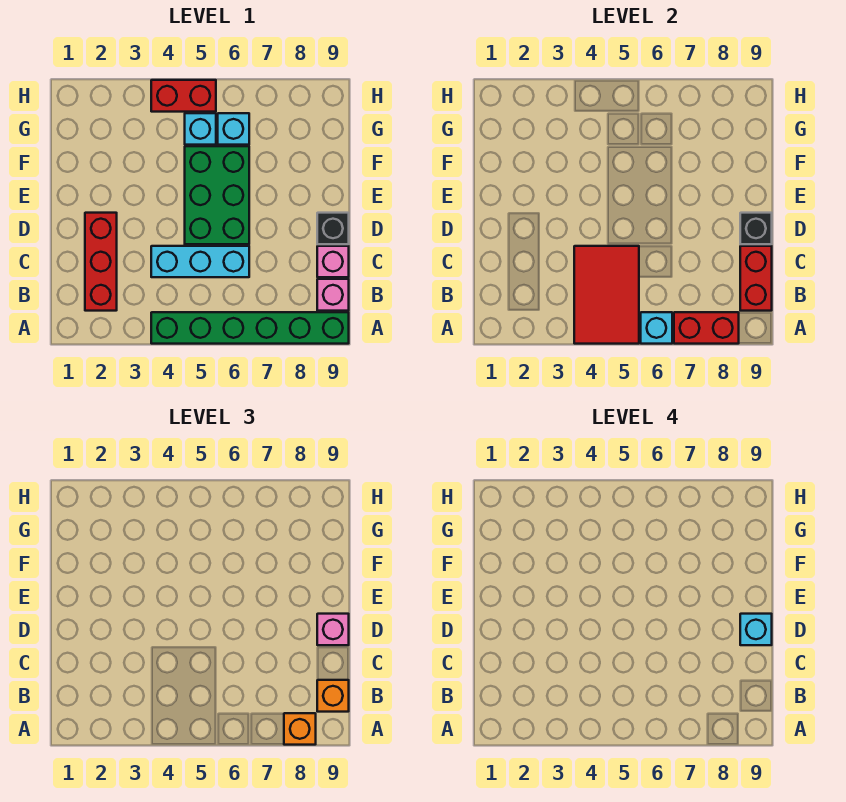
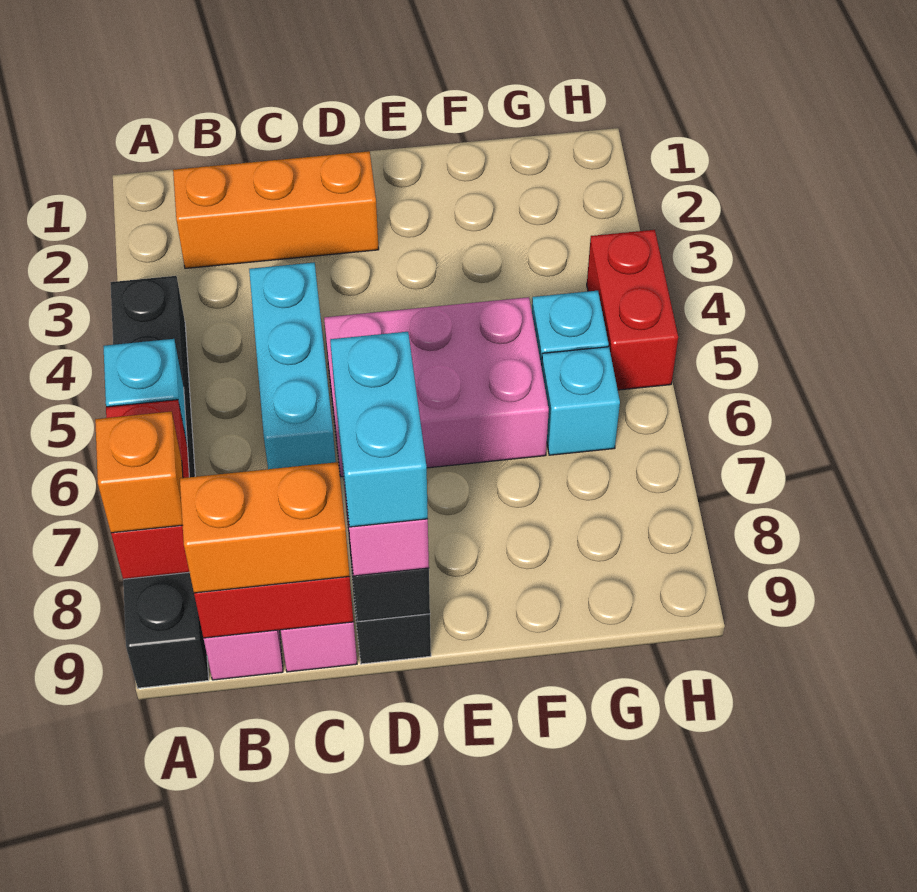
green 1x6 brick [151,312,349,344] -> black 1x6 brick [110,276,209,688]
red 2x3 tile [574,246,639,344] -> none
red 1x3 brick [85,213,117,311] -> orange 1x3 brick [173,151,379,268]
orange 1x1 brick [317,680,349,712] -> orange 1x2 brick [180,462,350,593]
green 2x3 brick [185,146,249,244] -> pink 2x3 brick [324,297,549,477]
cyan 1x1 brick [740,614,772,645] -> cyan 1x2 brick [330,332,428,527]

